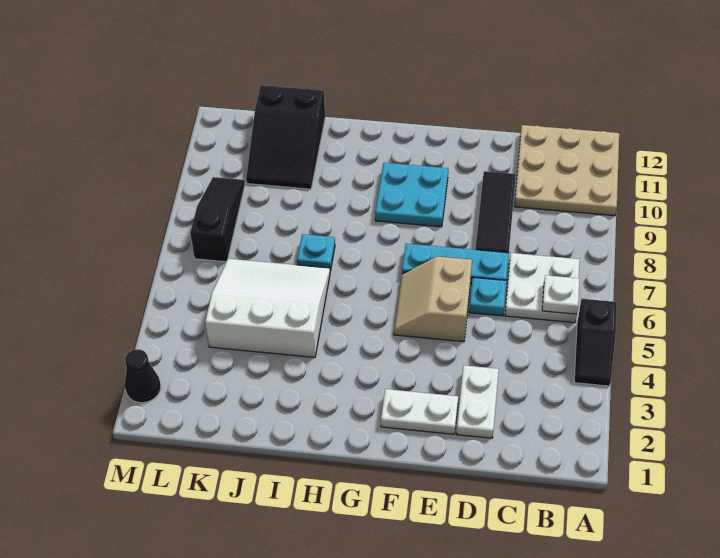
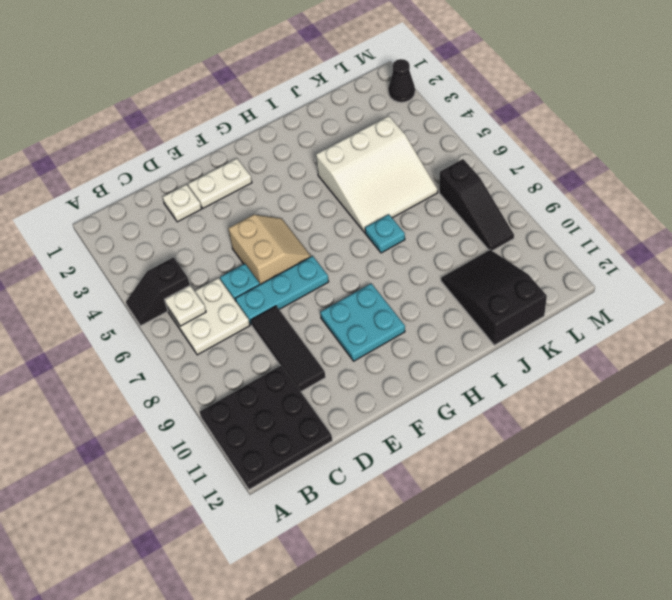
black 1x2 slope [574,299,617,386] -> black 1x2 slope turned to [126,257,190,326]
tan 3x3 plate [514,125,619,216] -> black 3x3 plate [200,365,332,490]
white 1x2 plate [457,365,499,438] -> white 1x1 plate [163,184,201,222]

